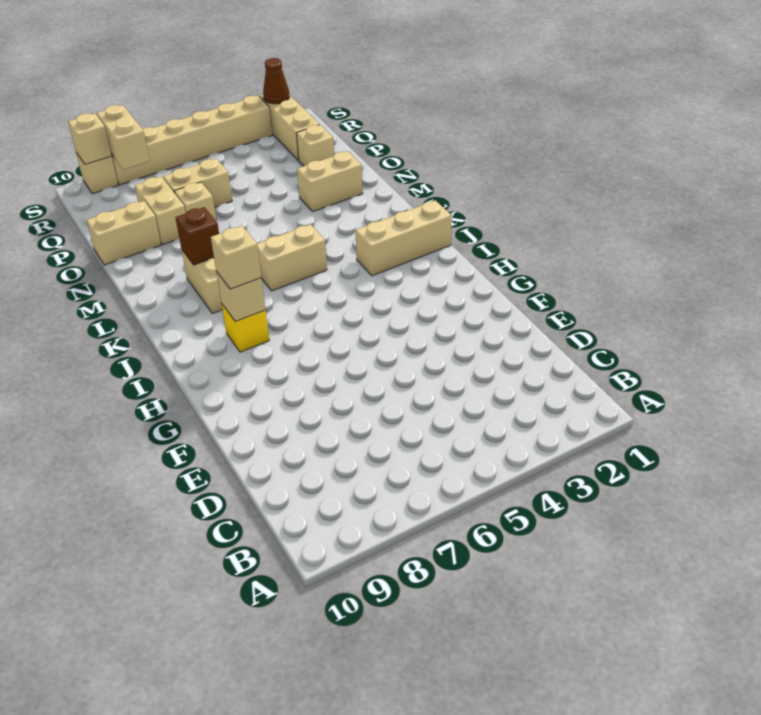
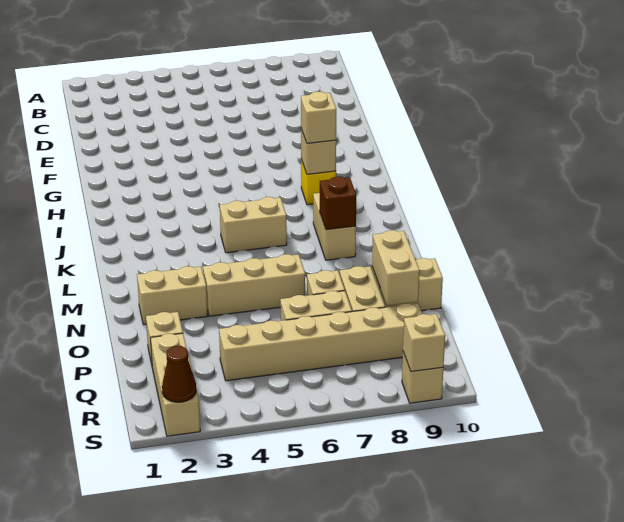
tan 1x3 brick [355,200,452,276] -> tan 1x3 brick moved to [203,254,305,316]
tan 1x2 brick [97,105,150,170] -> tan 1x2 brick moved to [372,230,420,306]
tan 1x6 brick [111,96,272,185] -> tan 1x6 brick moved to [219,303,423,381]

